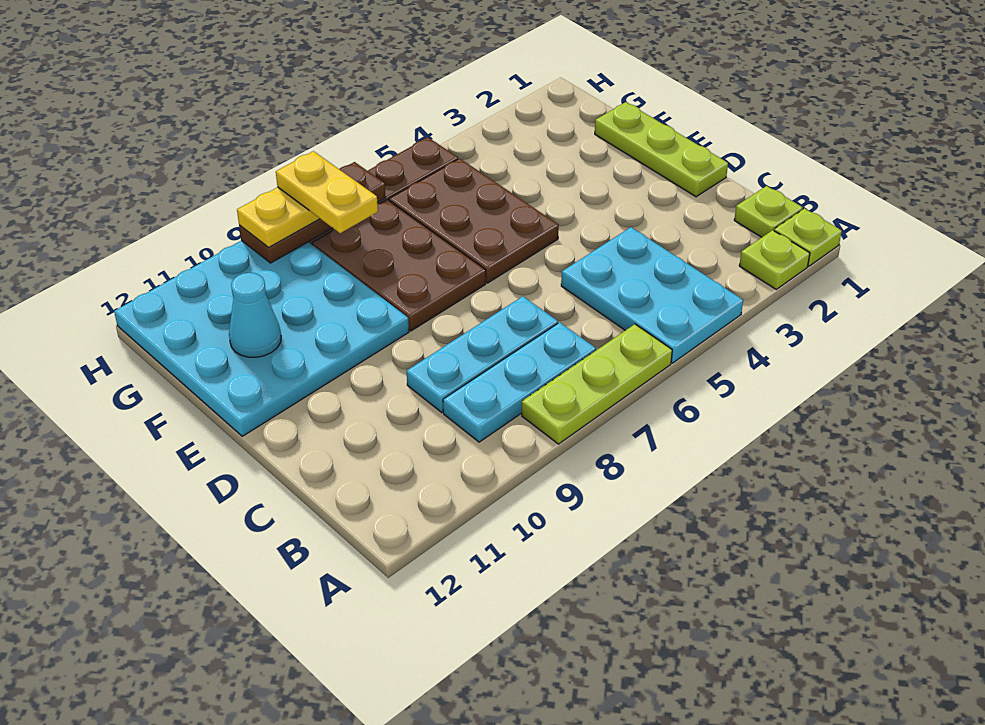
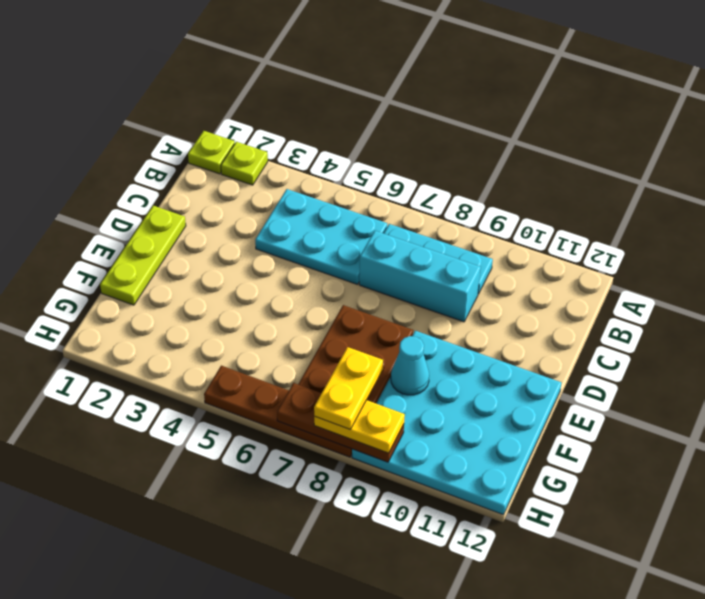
cyan 2x3 plate [561,227,743,363] -> cyan 2x3 plate turned to [255,189,387,285]
lime 1x3 plate [522,324,672,444] -> none
lime 1x1 plate [734,186,803,237] -> none
cyan 1x3 plate [407,296,558,412] -> cyan 1x3 brick [359,231,481,322]
brown 2x3 plate [389,158,559,283] -> none
cyan 1x1 cone [229,273,281,357] -> cyan 1x1 cone moved to [391,336,429,395]

